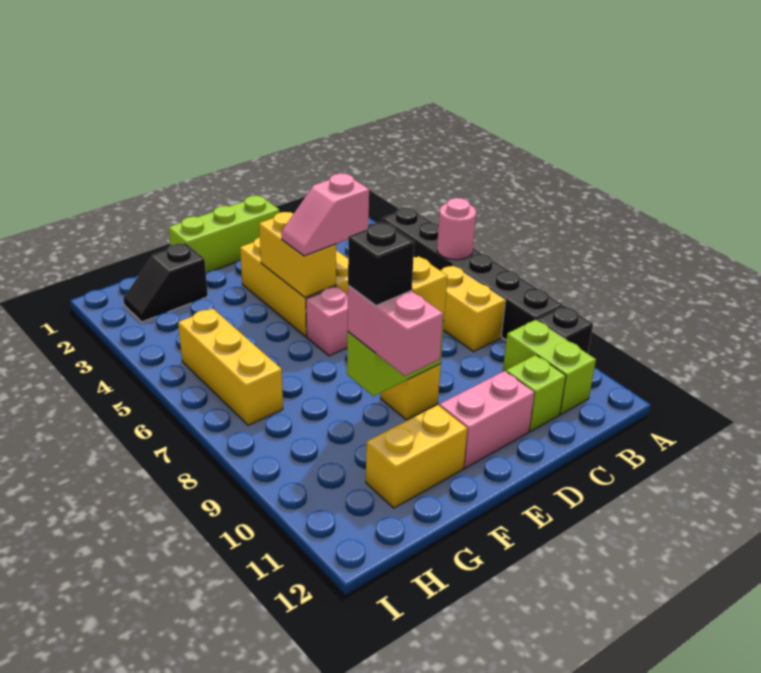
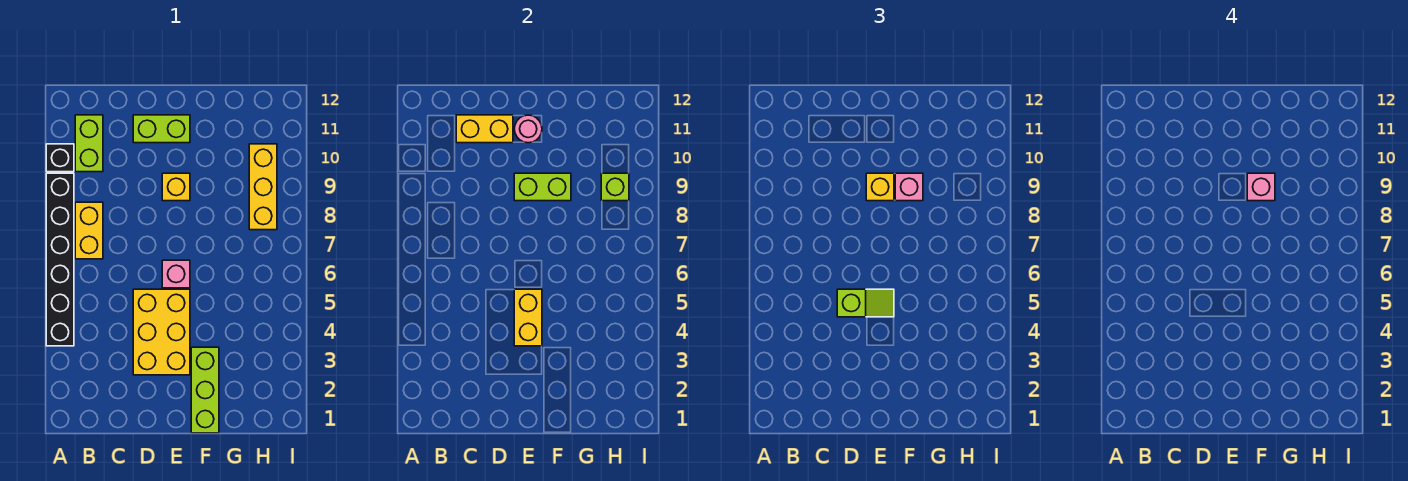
pink 1x1 round brick [437,198,476,260] -> pink 1x1 round brick moved to [514,115,542,143]
lime 1x1 brick [506,355,566,431] -> lime 1x1 brick moved to [601,173,629,201]
lime 1x3 brick [169,196,279,273] -> lime 1x3 brick turned to [191,347,219,433]
pink 1x2 slope [281,173,369,256] -> lime 1x2 slope [837,289,894,317]
pink 1x2 brick [439,371,535,468] -> lime 1x2 brick [133,115,190,143]
pink 1x2 brick [348,285,443,376] -> pink 1x1 brick [895,173,923,201]
black 1x1 brick [348,223,414,306] -> pink 1x1 brick [1247,173,1275,201]
yellow 1x2 brick [366,405,467,508] -> yellow 1x2 brick moved to [456,115,513,143]
black 1x2 slope [123,243,208,322] -> none
yellow 1x3 brick [178,308,283,425] -> yellow 1x3 brick moved to [249,144,277,230]

